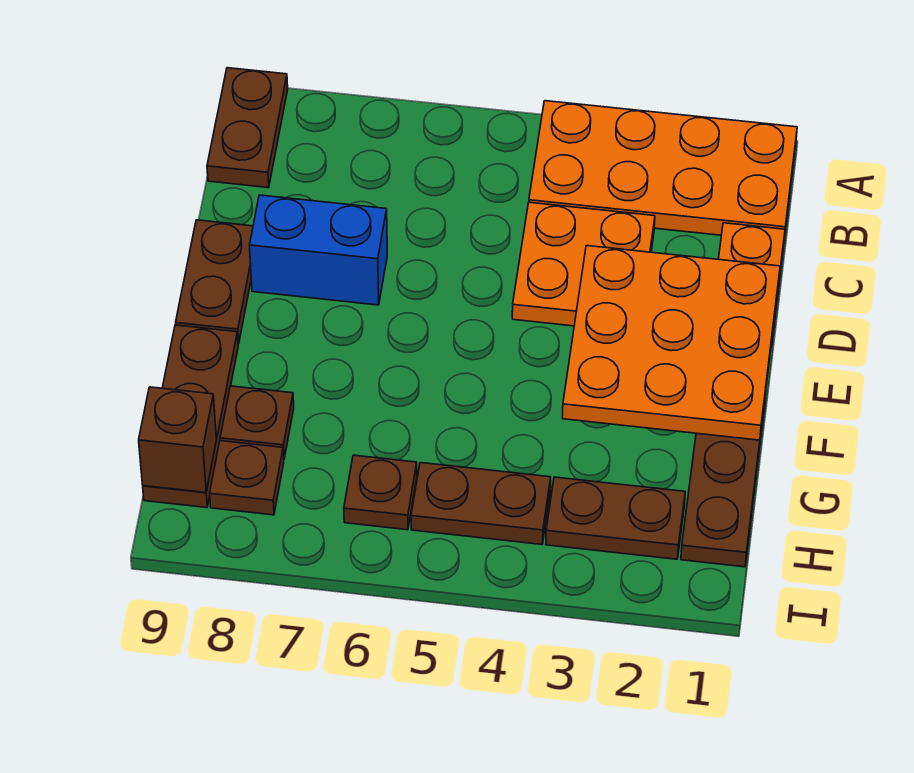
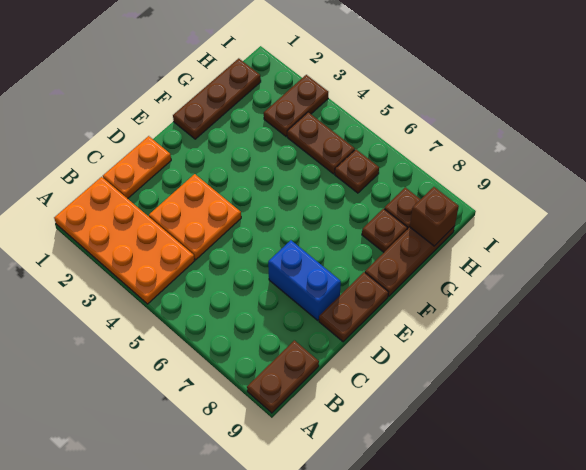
orange 3x3 plate [562,246,780,440] -> none
brown 1x2 plate [546,477,685,559] -> brown 1x2 plate turned to [264,75,328,136]

